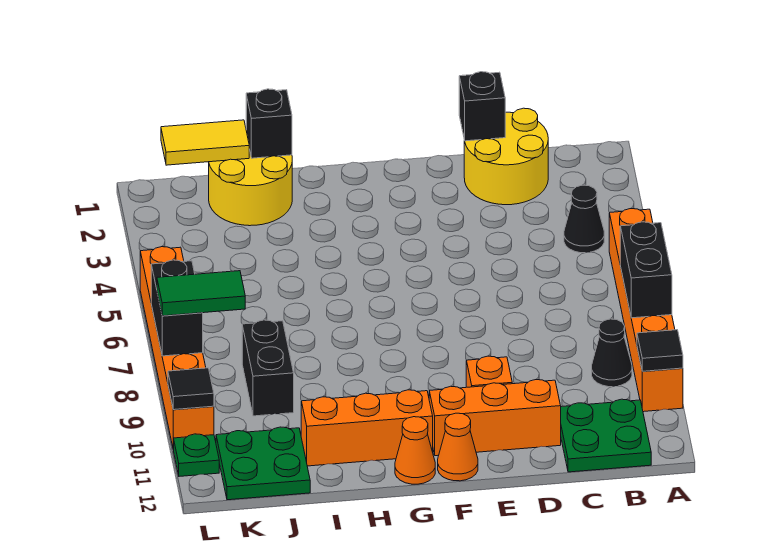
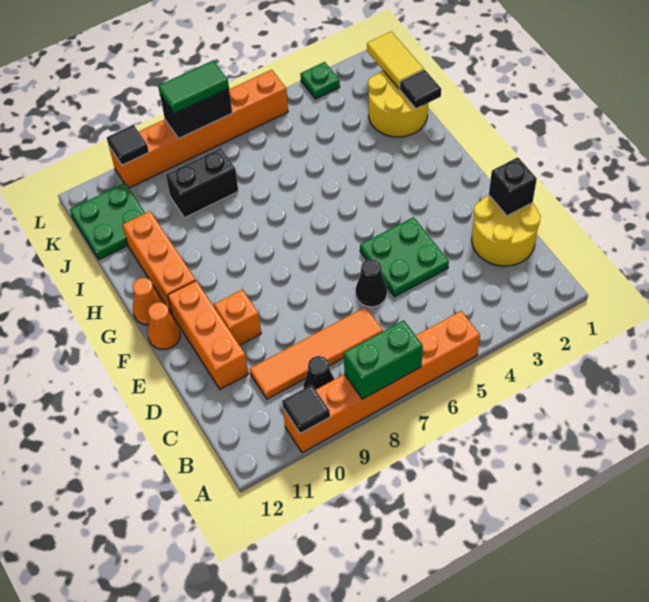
black 1x2 brick [620,222,672,318] -> green 1x2 brick [344,320,423,399]
black 1x1 cone [564,185,604,253] -> black 1x1 cone moved to [355,259,387,307]
green 2x2 plate [561,399,651,472] -> green 2x2 plate moved to [360,217,449,297]
none -> orange 1x4 tile [250,307,383,399]
black 1x1 brick [246,89,292,158] -> black 1x1 tile [400,70,441,109]
green 1x2 tile [157,271,245,316] -> green 1x2 tile turned to [158,61,229,113]
green 1x1 plate [173,434,219,476] -> green 1x1 plate moved to [300,62,340,99]

